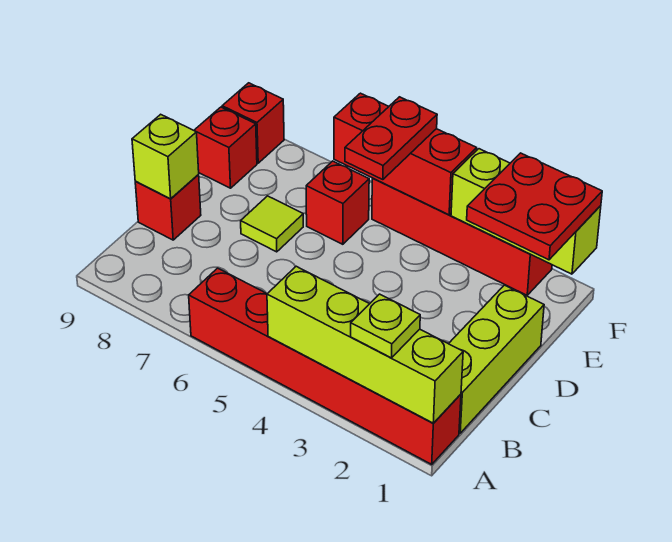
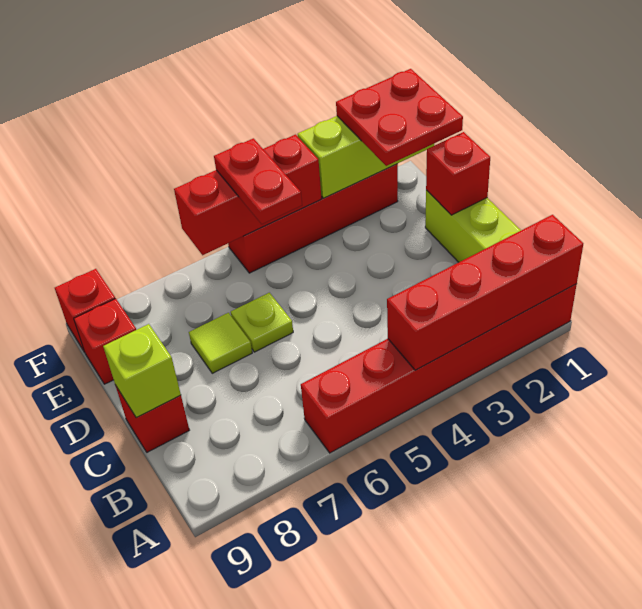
lime 1x4 brick [267,266,463,423] -> red 1x4 brick [387,215,583,370]
lime 1x1 plate [351,294,420,358] -> lime 1x1 plate moved to [231,293,293,352]
red 1x1 brick [306,161,369,244] -> red 1x1 brick moved to [426,132,490,215]

